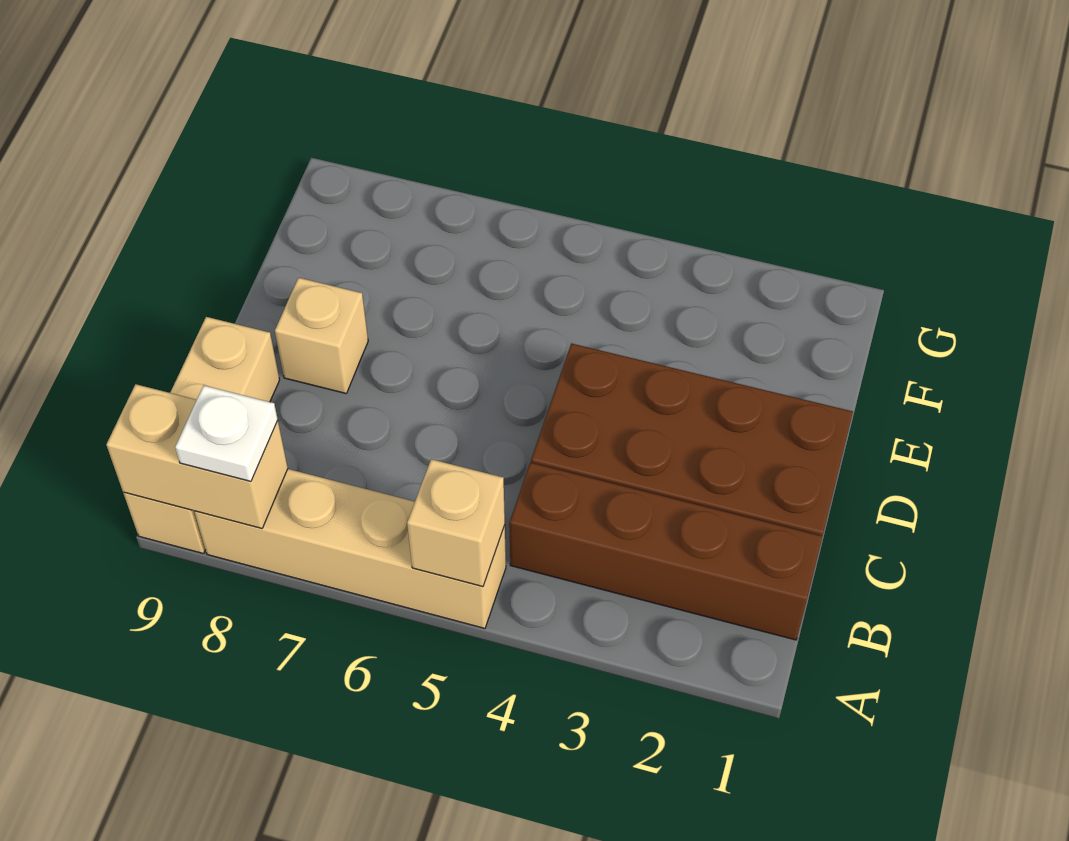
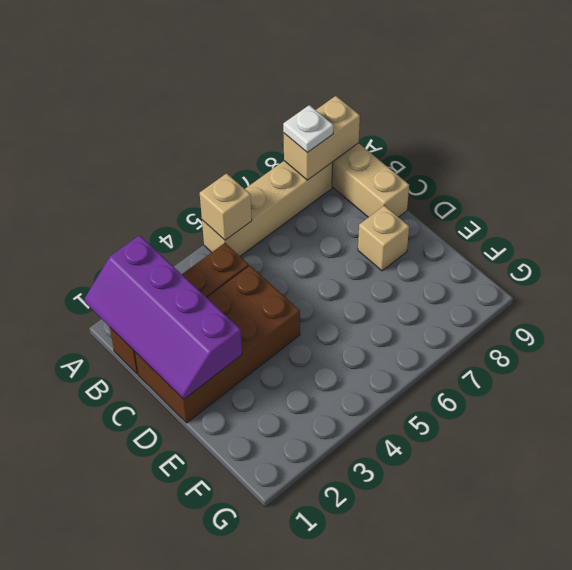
none -> purple 2x4 slope [85,235,242,399]

